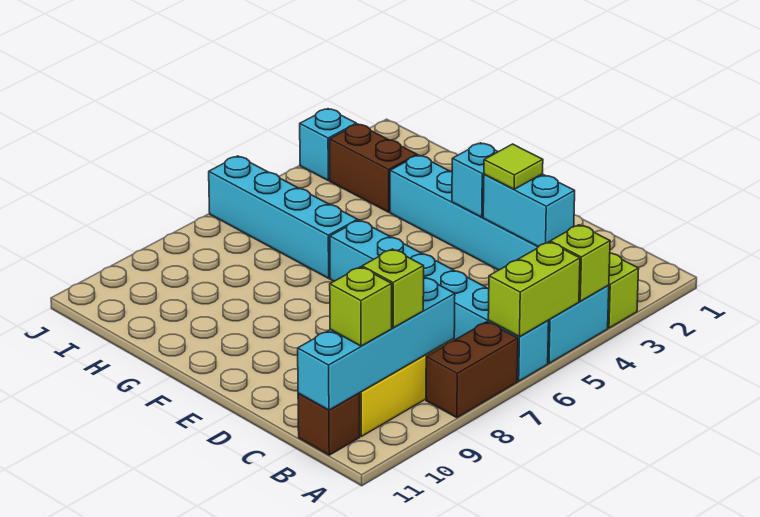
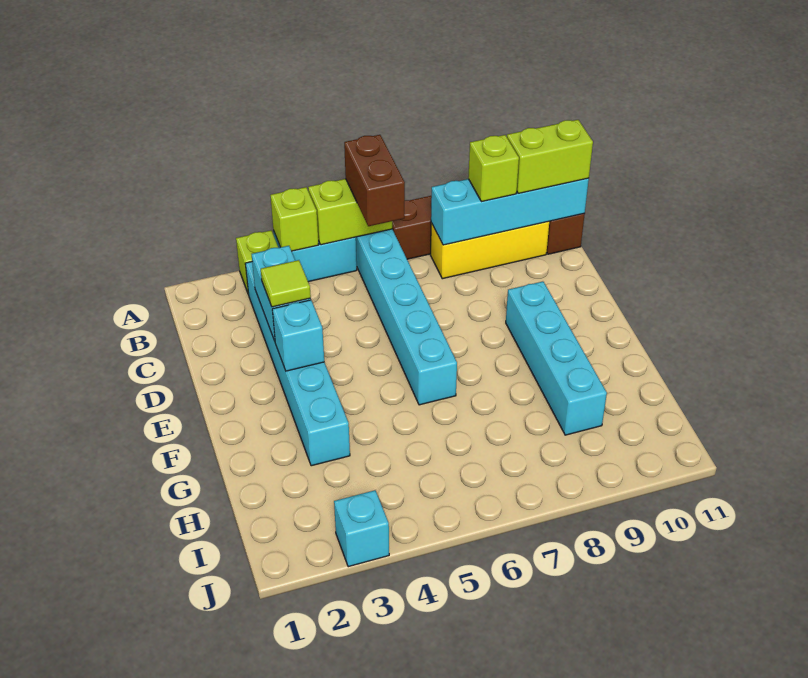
lime 1x1 brick [330,267,392,346] -> lime 1x2 brick [507,120,593,193]
cyan 1x4 brick [209,156,358,278] -> cyan 1x4 brick moved to [506,281,607,435]
brown 1x2 brick [330,124,417,212] -> brown 1x2 brick moved to [344,135,405,226]

